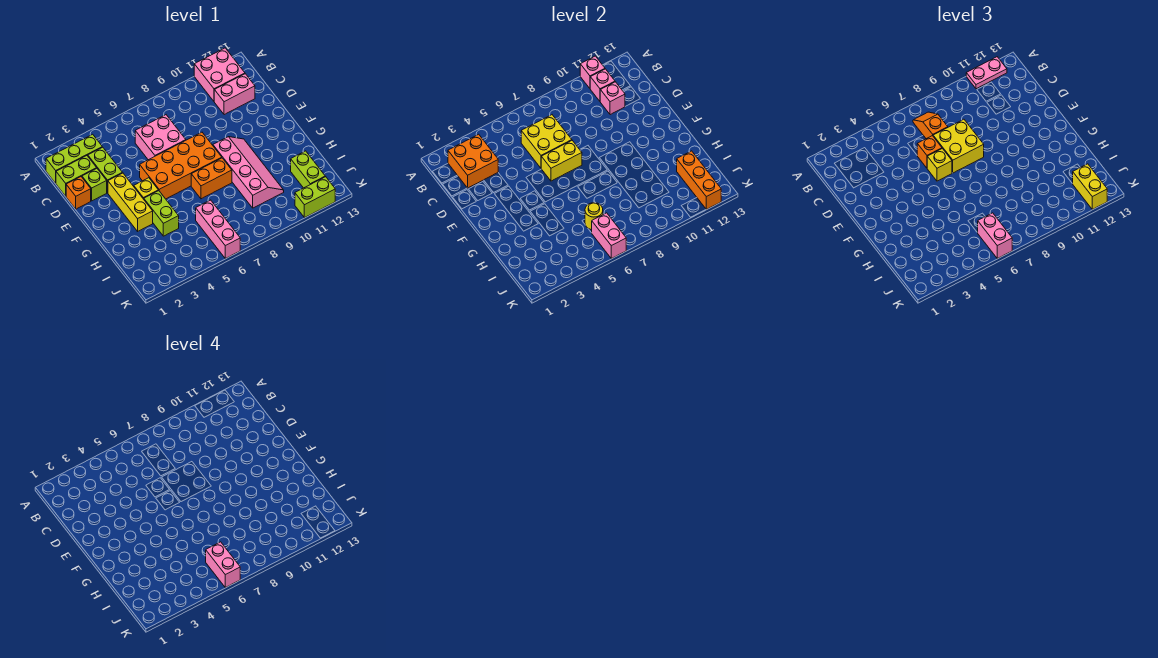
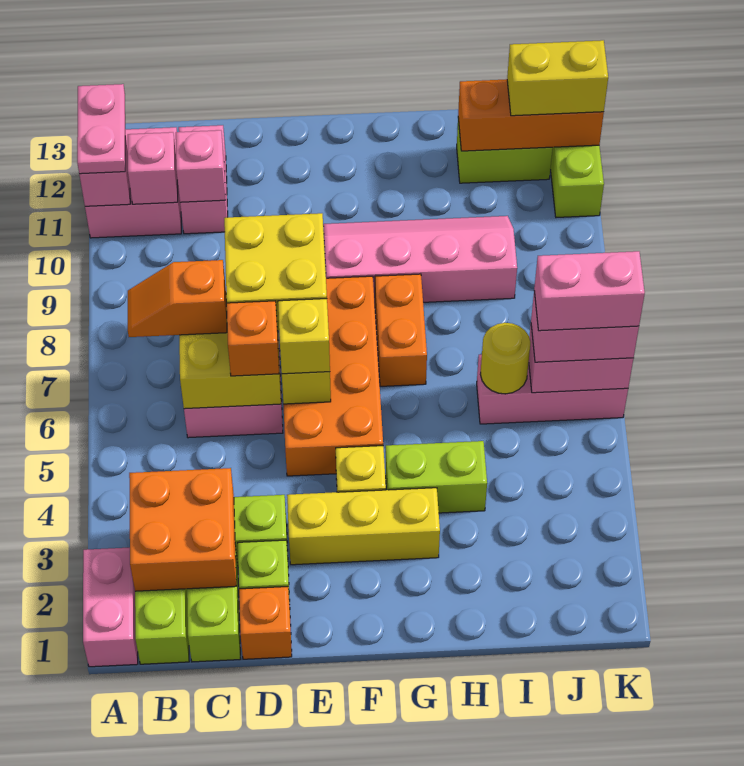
none -> pink 1x2 brick [83,548,138,667]

